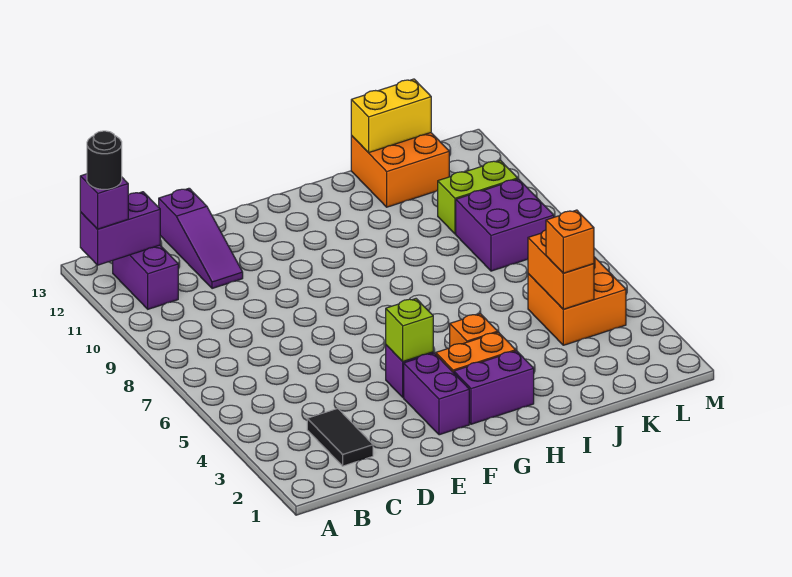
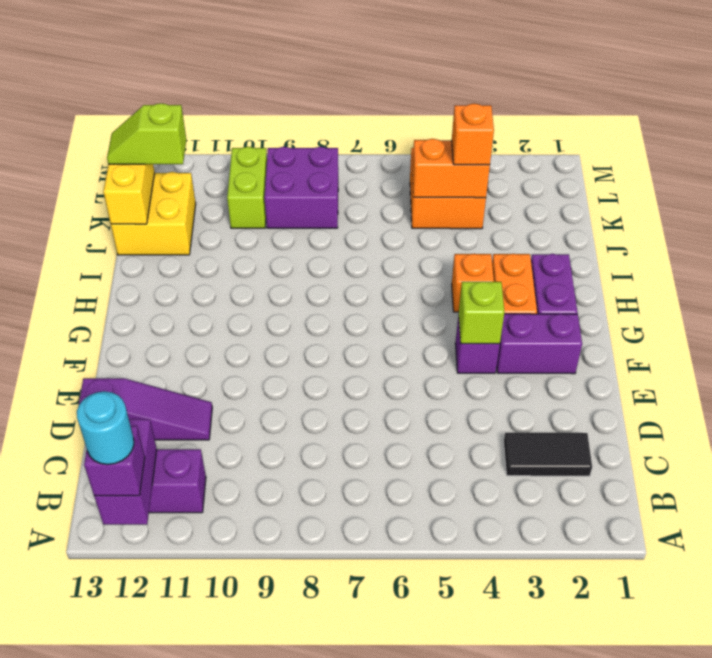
black 1x1 round brick [87,131,122,189] -> cyan 1x1 round brick [77,391,134,465]
orange 2x2 brick [351,133,449,207] -> yellow 2x2 brick [111,172,196,255]
none -> lime 1x2 slope [107,103,186,164]

